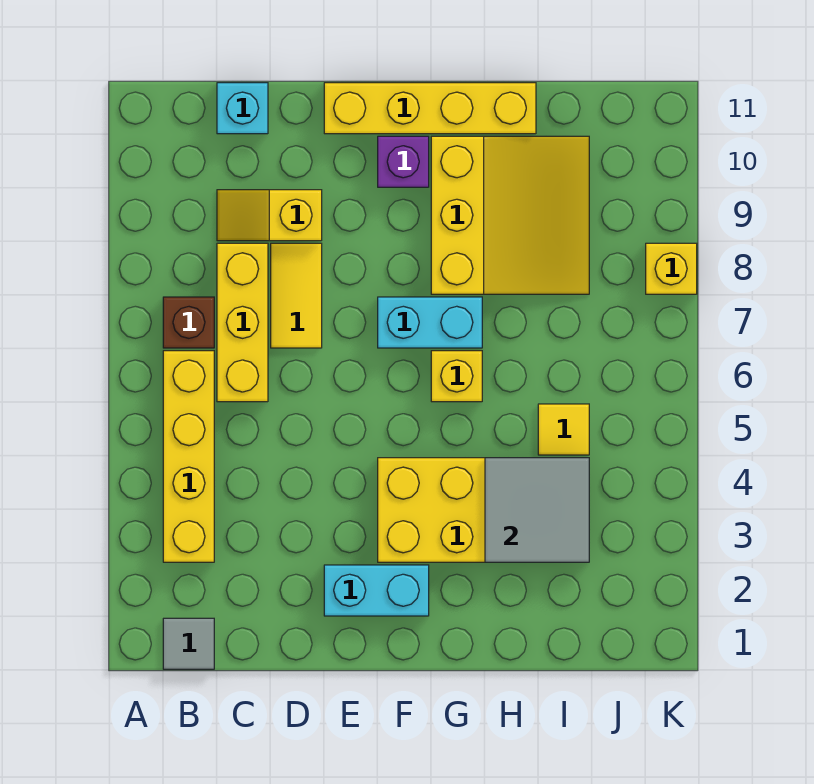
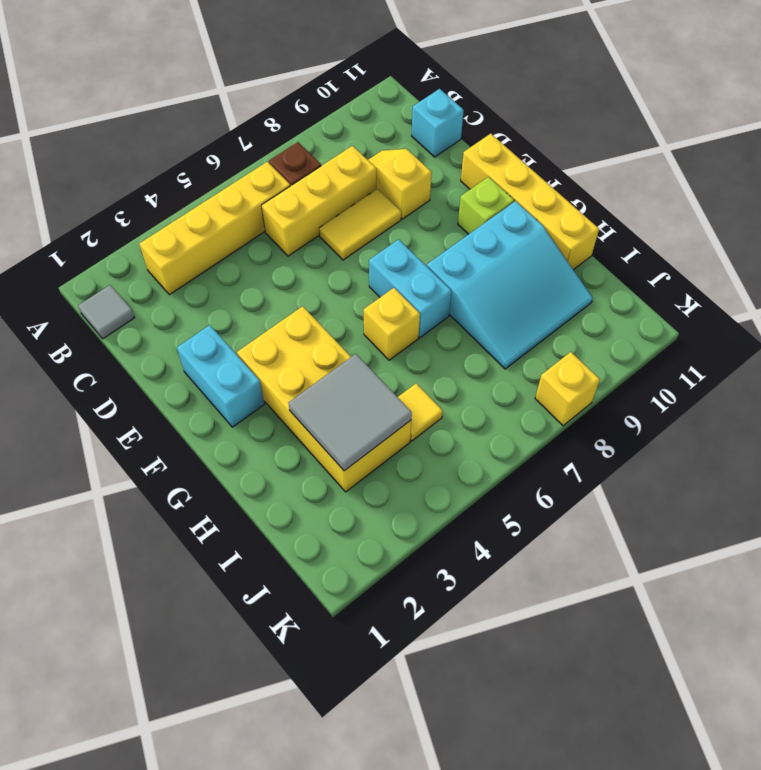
purple 1x1 brick [378,136,429,187] -> lime 1x1 brick [458,177,514,234]
yellow 3x3 slope [431,136,589,294] -> cyan 3x3 slope [427,201,593,369]

